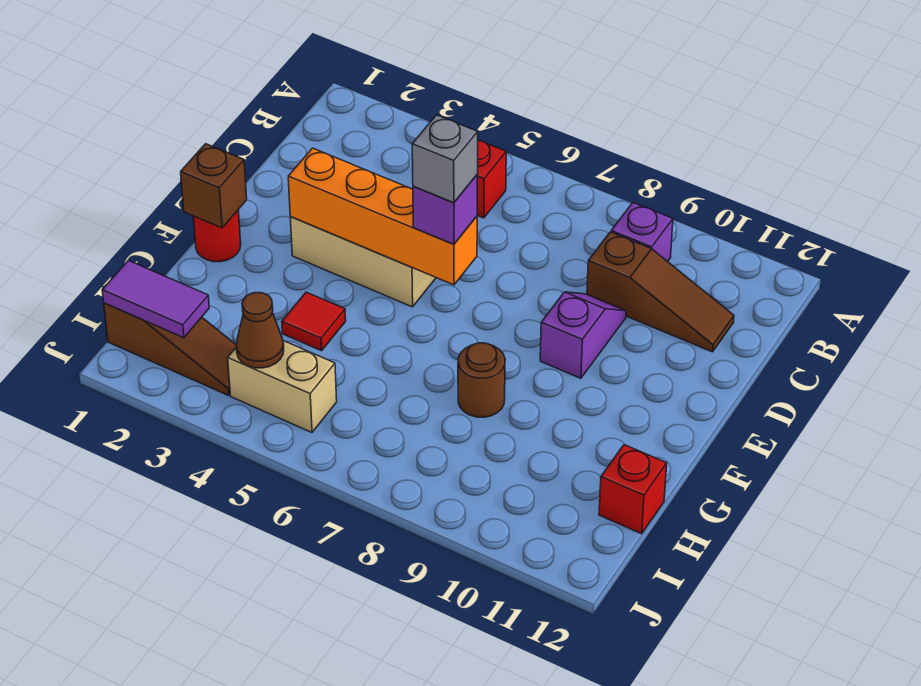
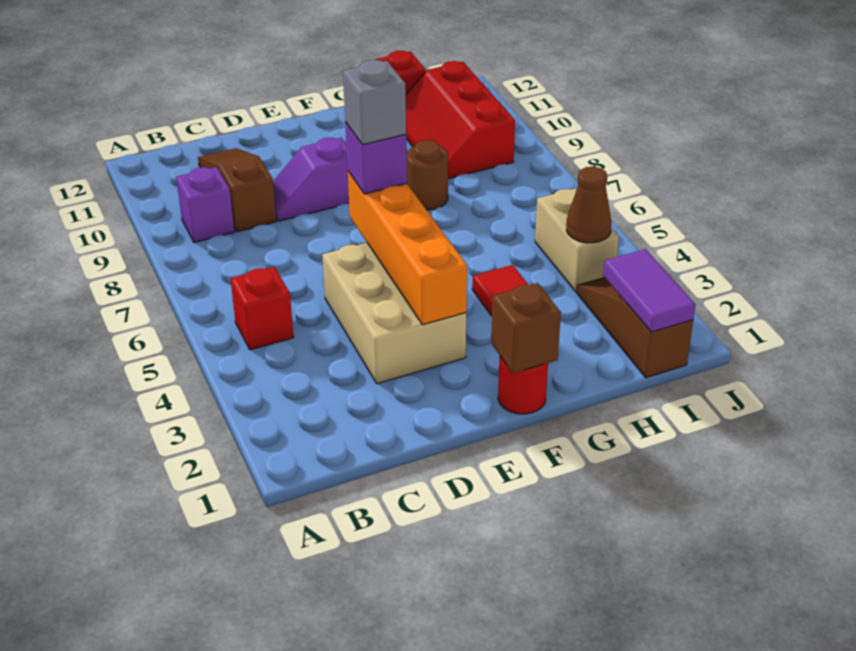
none -> red 2x3 slope [406,61,515,179]

